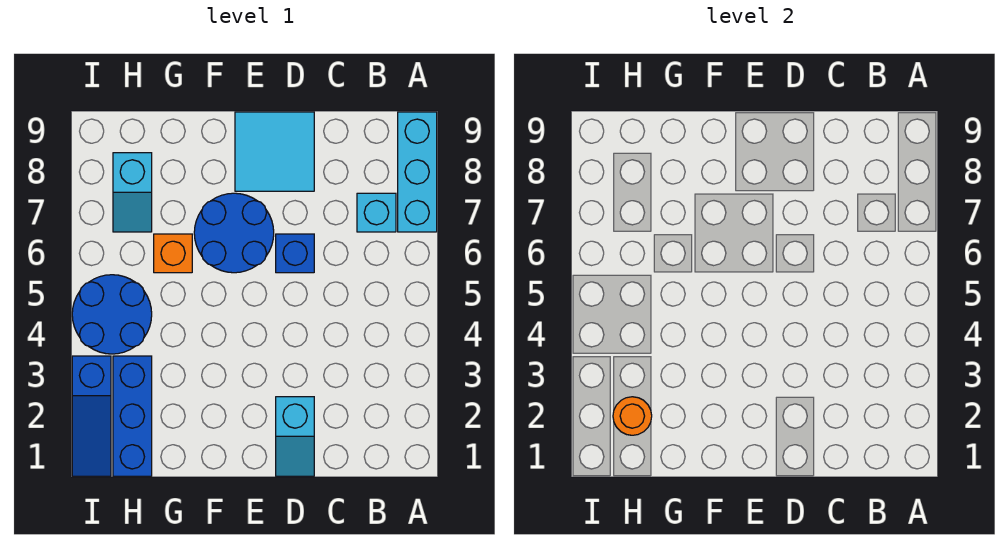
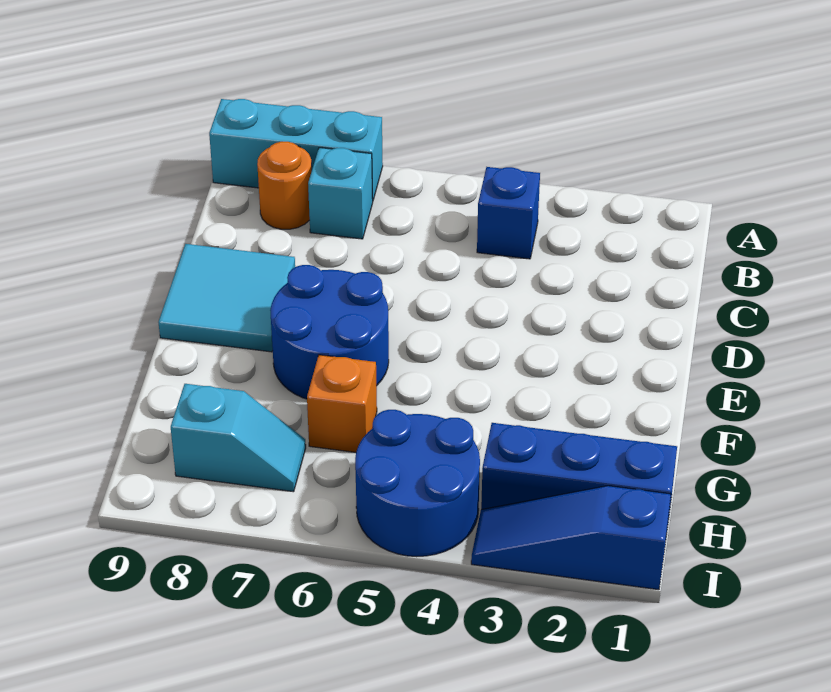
cyan 1x2 slope [276,397,314,476] -> none
blue 1x1 brick [276,234,314,273] -> blue 1x1 brick moved to [477,167,540,259]
orange 1x1 round brick [613,397,652,435] -> orange 1x1 round brick moved to [257,142,312,229]
blue 1x3 slope [72,356,111,476] -> blue 1x3 slope turned to [471,486,671,590]

